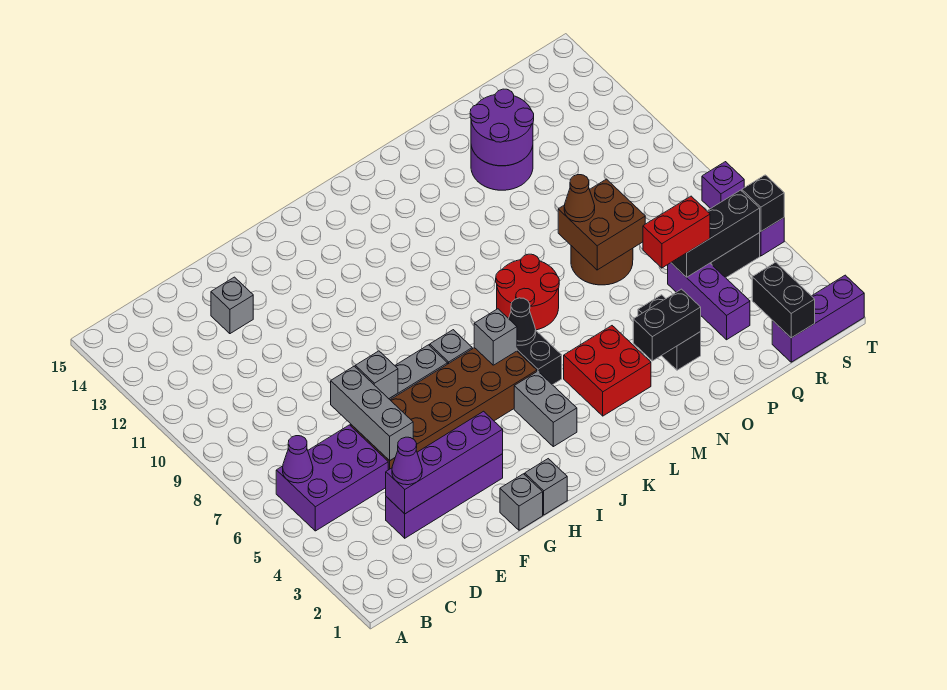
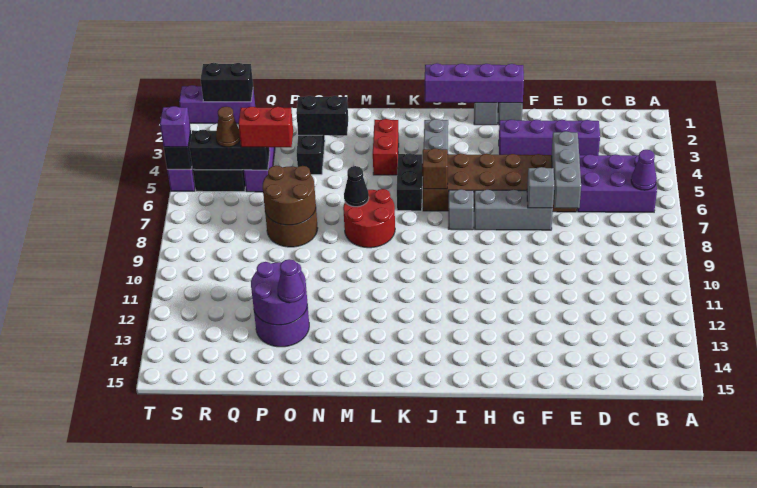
purple 1x4 brick [386,411,503,514] -> purple 1x4 brick moved to [425,63,524,103]
purple 1x1 cone [392,437,422,485] -> purple 1x1 cone moved to [277,259,305,303]
grey 1x1 brick [211,277,253,334] -> none
grey 1x1 brick [474,309,517,365] -> brown 1x1 brick [422,148,448,189]
black 1x1 cone [509,298,536,345] -> black 1x1 cone moved to [344,166,369,207]
red 2x2 brick [564,326,651,416] -> red 1x2 brick [373,119,399,175]
brown 2x2 brick [558,179,645,270] -> brown 2x2 round brick [263,166,316,225]
brown 1x1 cone [564,175,595,222] -> brown 1x1 cone moved to [216,107,240,147]
black 1x2 brick [752,262,815,338] -> black 1x2 brick turned to [201,63,253,102]
purple 1x1 brick [702,162,744,208] -> purple 1x1 brick moved to [160,106,191,147]

